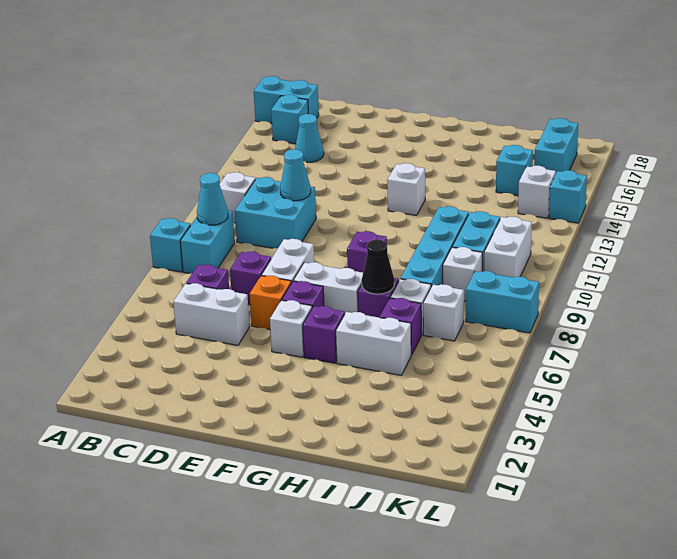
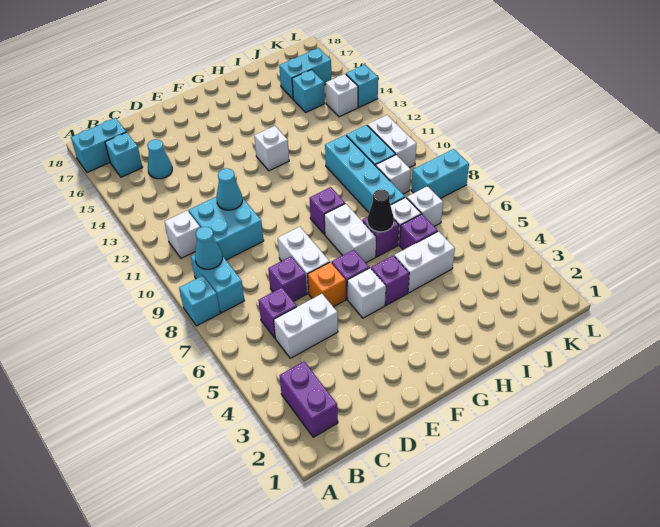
none -> purple 1x2 brick [280,362,338,437]
white 1x2 brick [293,262,363,313] -> white 1x2 brick turned to [324,203,376,263]
cyan 1x2 brick [534,118,578,173] -> cyan 1x2 brick turned to [279,48,331,99]

